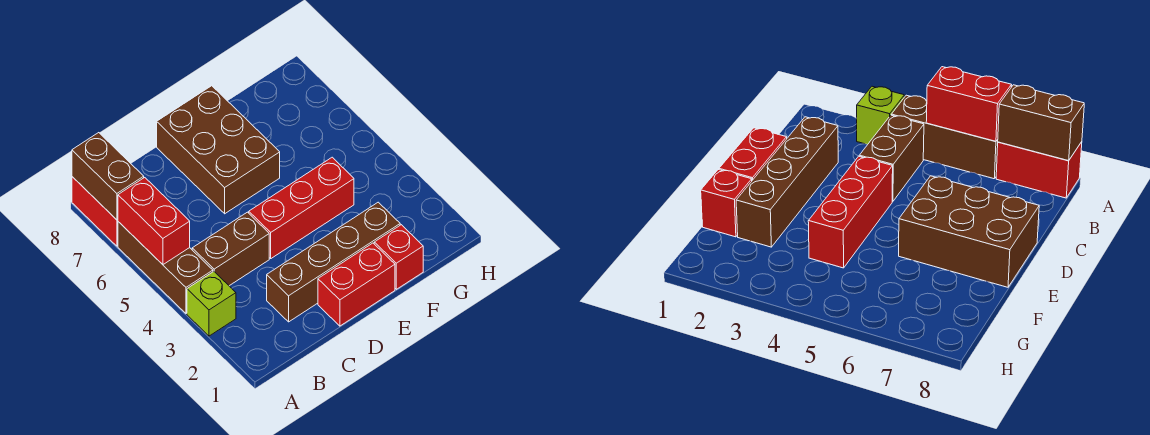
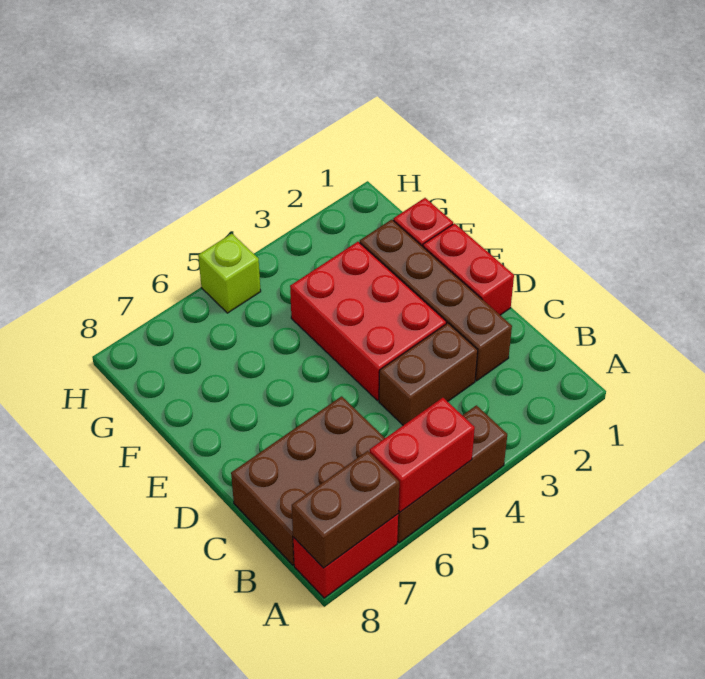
lime 1x1 brick [187,272,236,336] -> lime 1x1 brick moved to [198,234,261,313]
brown 1x2 brick [192,212,269,286] -> brown 1x2 brick turned to [379,323,478,425]
red 1x3 brick [249,157,354,258] -> red 2x3 brick [290,242,446,401]
brown 2x3 brick [157,86,280,214] -> brown 2x3 brick moved to [231,396,385,565]

